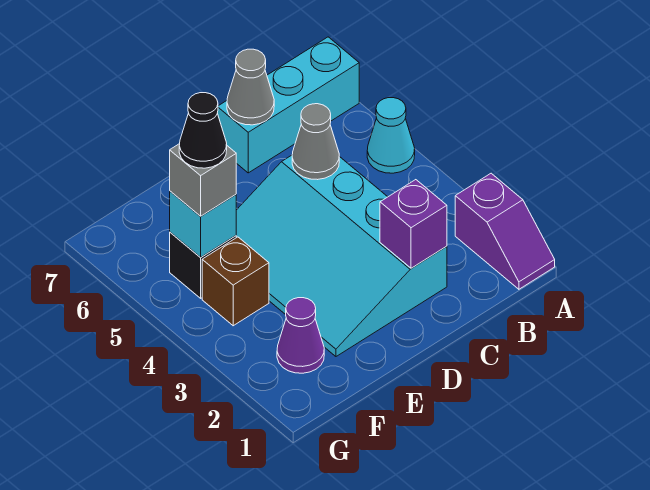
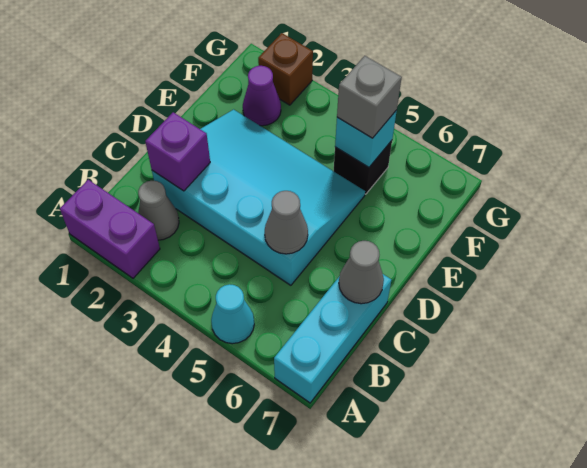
purple 1x2 slope [455,173,555,289] -> purple 1x2 brick [60,180,160,278]
none -> grey 1x1 cone [138,181,179,240]
brown 1x1 brick [202,237,269,326] -> brown 1x1 brick moved to [258,33,313,105]
black 1x1 cone [179,93,227,168] -> none

